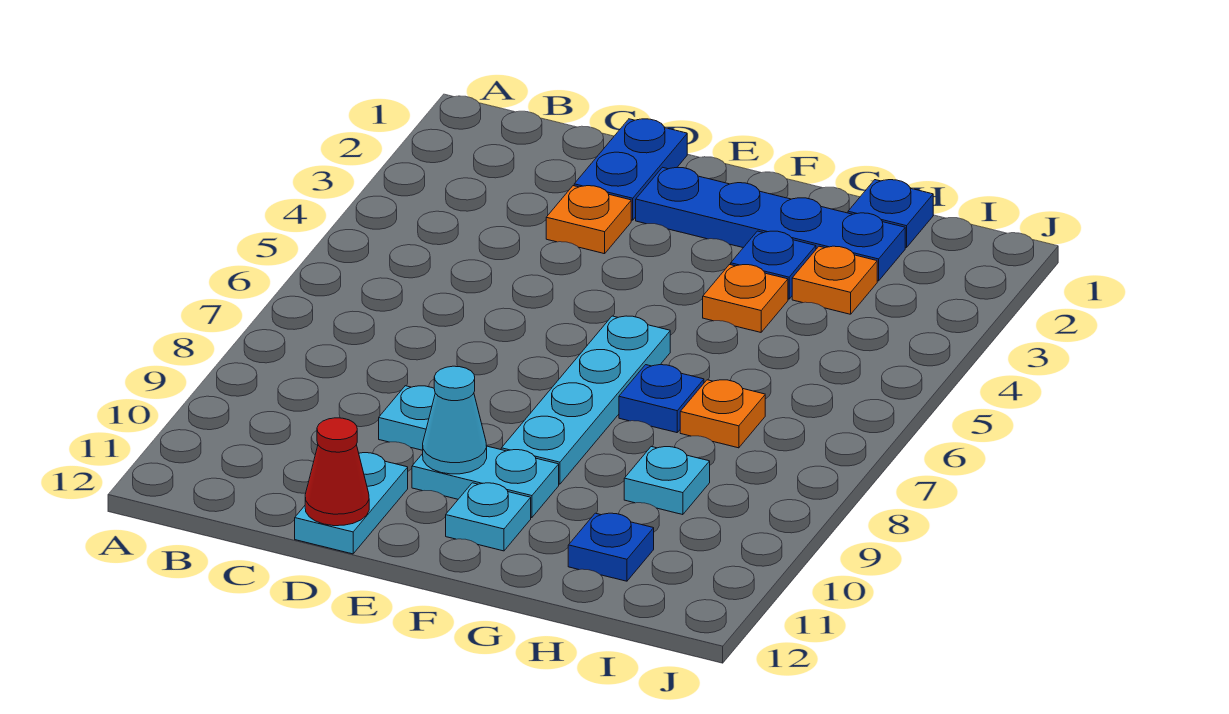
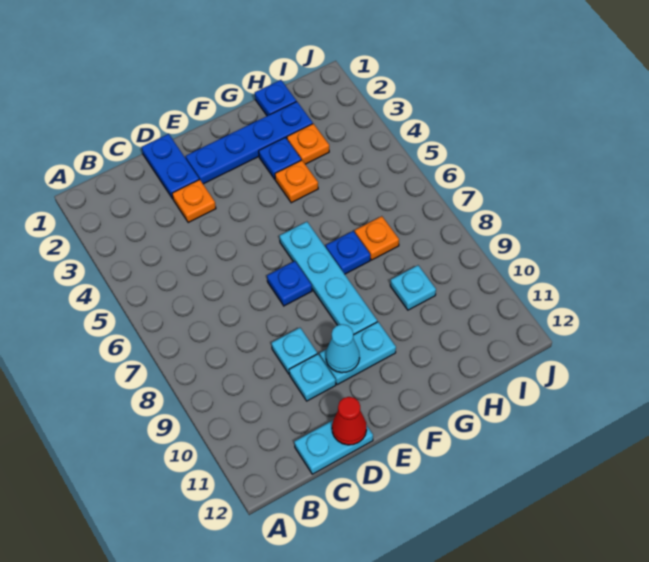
cyan 1x2 plate [295,453,408,554] -> cyan 1x2 plate turned to [294,420,373,474]
cyan 1x1 plate [446,483,531,551] -> cyan 1x1 plate moved to [289,354,336,401]
blue 1x1 plate [568,513,654,581] -> blue 1x1 plate moved to [267,261,312,306]

